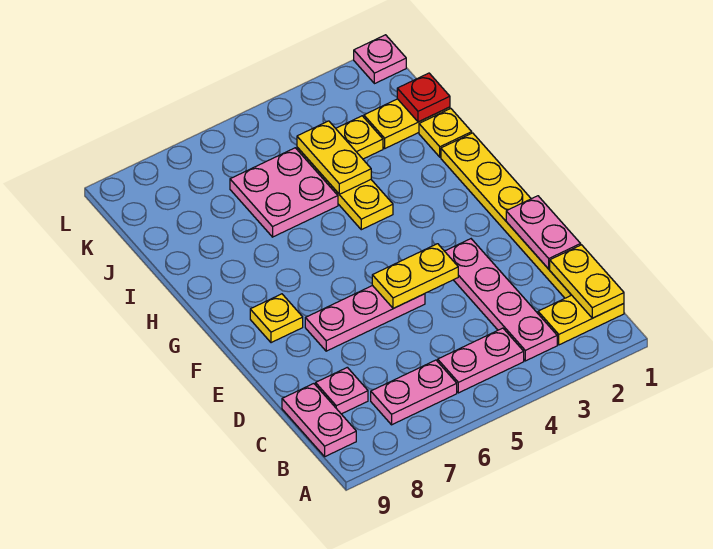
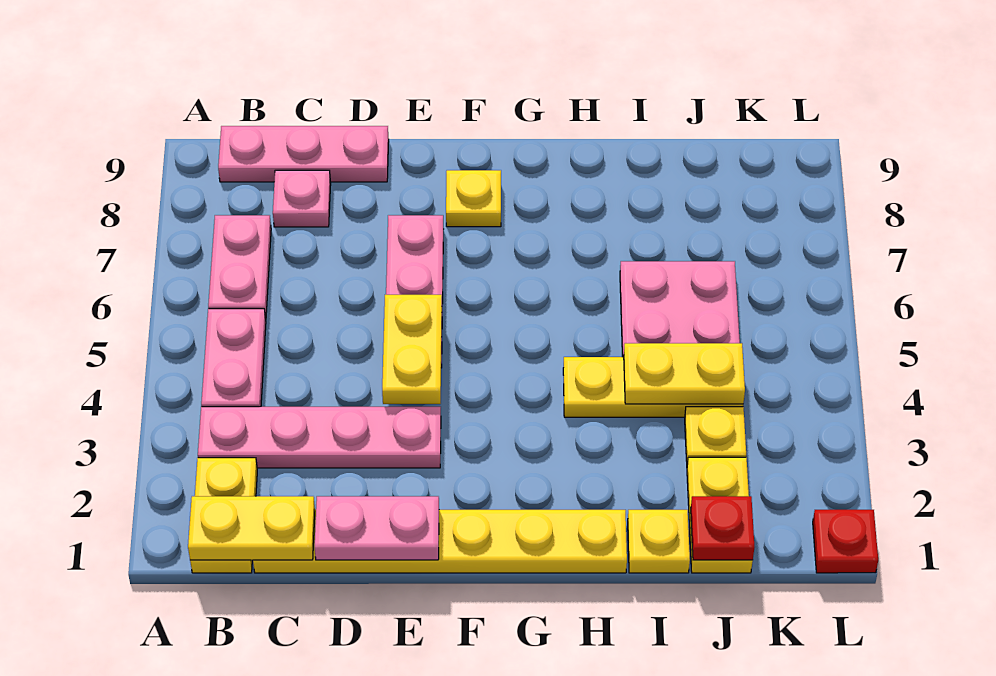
pink 1x2 plate [282,384,356,456] -> pink 1x3 plate [218,126,389,182]
pink 1x1 plate [354,35,406,84] -> red 1x1 plate [813,510,878,573]

